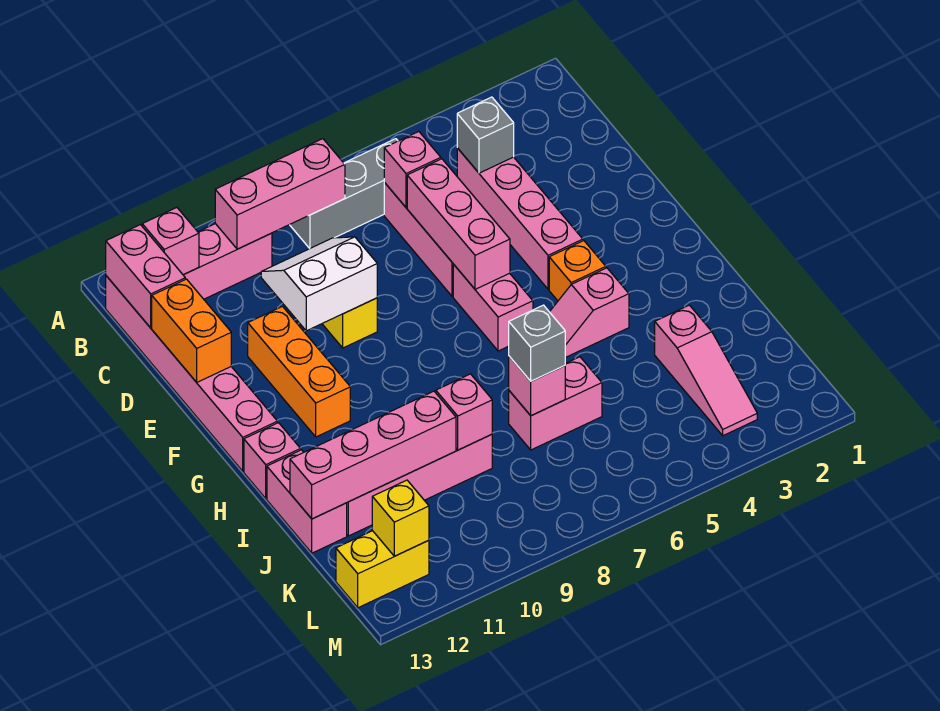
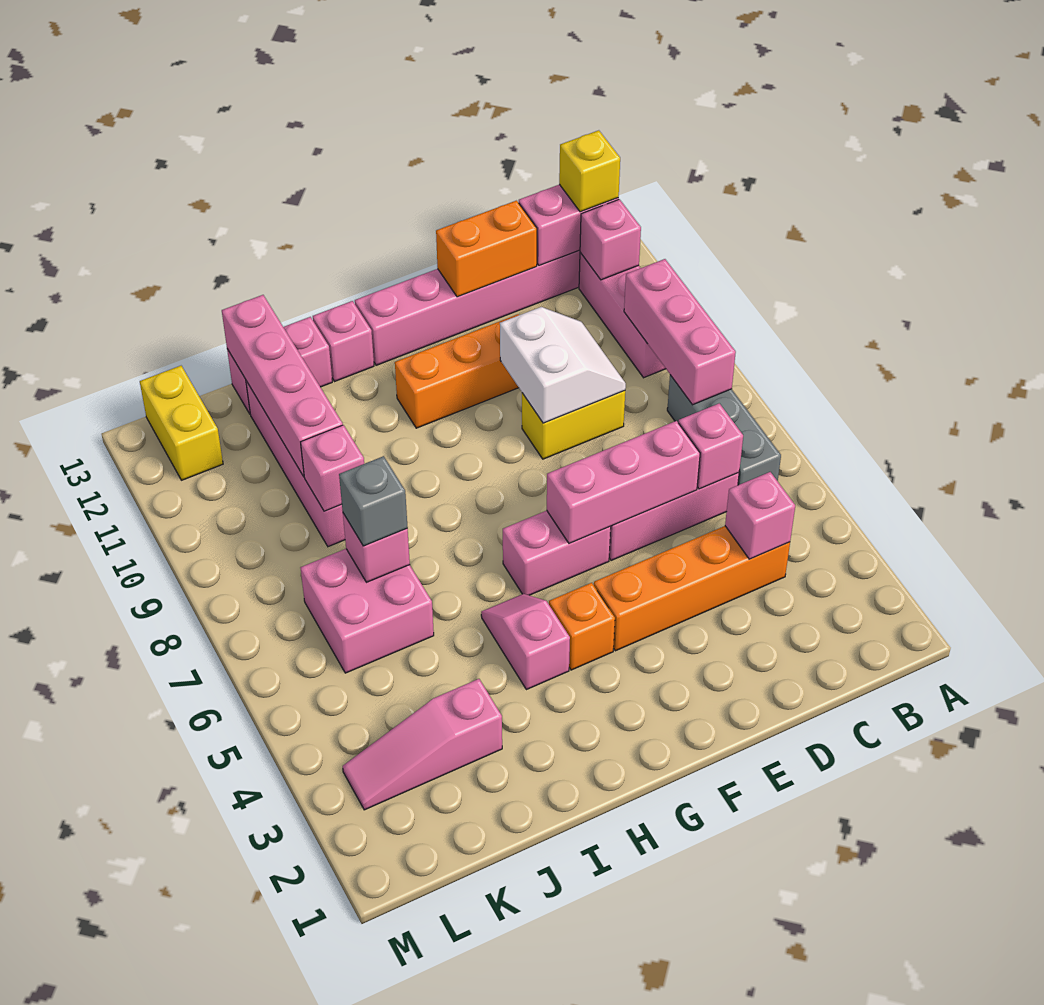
pink 1x4 brick [457,148,583,289] -> orange 1x4 brick [594,526,790,651]
grey 1x1 brick [457,97,514,173] -> pink 1x1 brick [725,472,795,559]
pink 1x2 brick [509,357,602,450] -> pink 2x2 brick [300,549,434,673]
yellow 1x1 brick [372,480,429,556] -> yellow 1x1 brick moved to [559,130,620,212]

